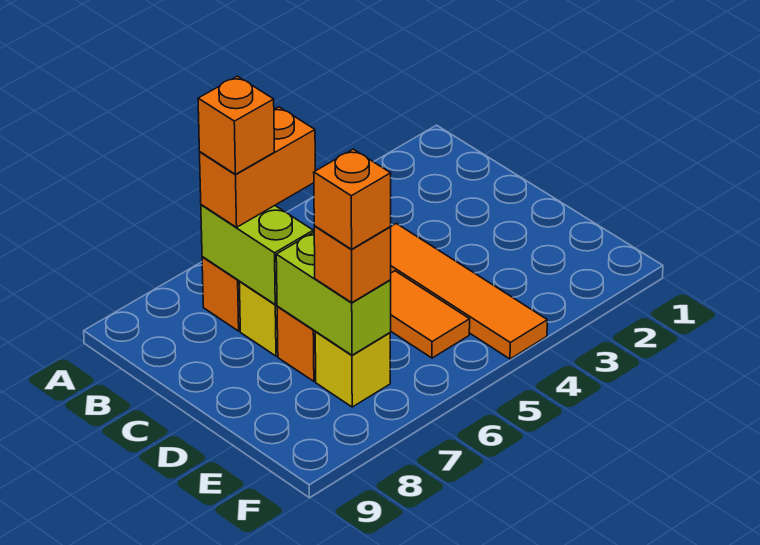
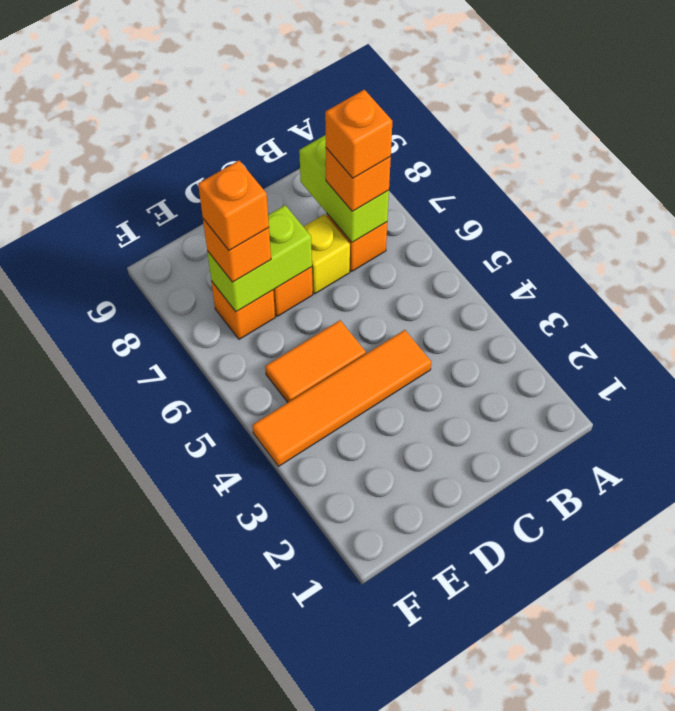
orange 1x2 brick [200,107,315,227] -> orange 1x1 brick [326,148,391,211]
lime 1x2 brick [201,205,313,304] -> lime 1x2 brick turned to [299,135,389,242]
yellow 1x1 brick [315,332,390,407] -> orange 1x1 brick [211,281,275,339]

